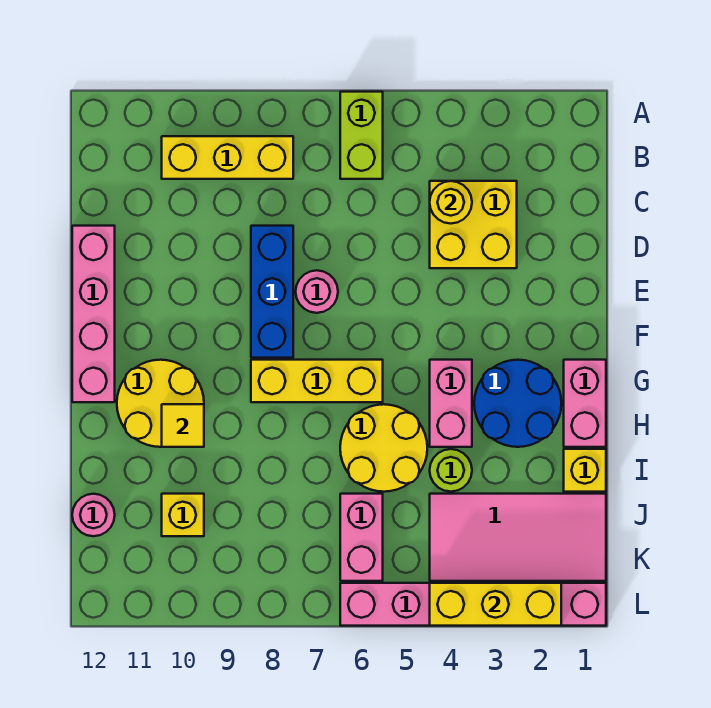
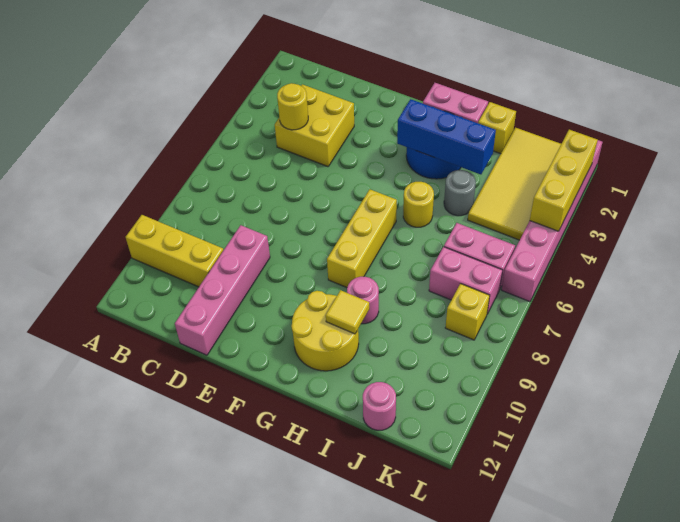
lime 1x2 brick [340,92,383,179] -> none
yellow 1x3 brick [162,136,293,179] -> yellow 1x3 brick turned to [126,215,223,287]
blue 1x3 brick [251,226,293,358] -> blue 1x3 brick moved to [397,99,496,174]
pink 1x4 brick [72,226,115,402] -> pink 1x4 brick turned to [175,225,270,355]
pink 1x1 round brick [296,270,338,313] -> pink 1x1 round brick moved to [347,277,379,324]
pink 1x2 brick [430,360,472,447] -> pink 1x2 brick moved to [429,247,503,314]
yellow 2x2 round brick [340,404,427,492] -> yellow 1x1 round brick [403,182,434,227]
lime 1x1 round brick [430,449,472,492] -> grey 1x1 round brick [444,170,476,216]
pink 2x4 tile [430,494,606,581] -> yellow 2x4 tile [468,128,561,240]
yellow 1x1 brick [162,494,204,536] -> yellow 1x1 brick moved to [445,284,490,340]

